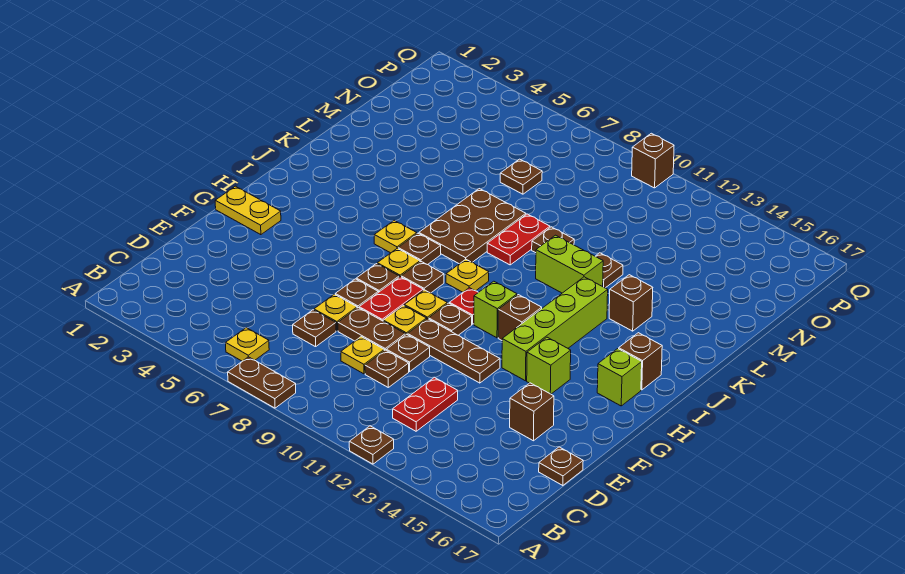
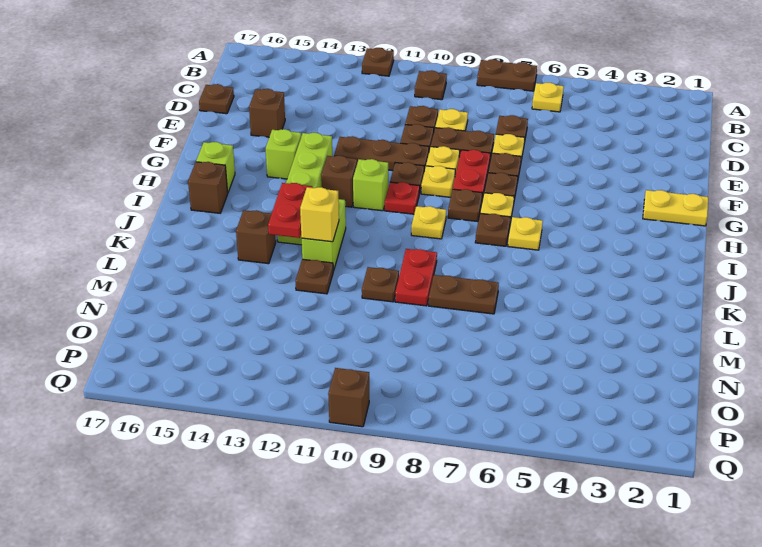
red 1x2 plate [393,377,458,431] -> red 1x2 plate moved to [268,183,313,238]
brown 2x3 plate [419,189,526,264] -> brown 1x2 plate [429,275,499,314]
lime 1x2 brick [536,235,603,293] -> lime 1x2 brick turned to [302,199,346,271]
none -> yellow 1x1 brick [300,187,339,242]
brown 1x1 plate [500,159,542,194] -> brown 1x1 plate moved to [415,70,447,100]

